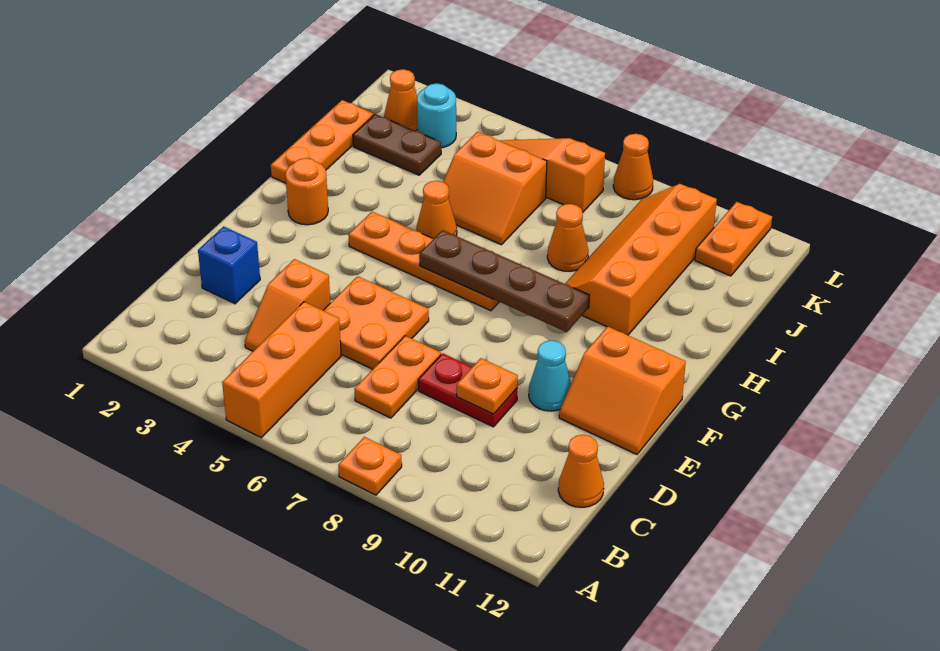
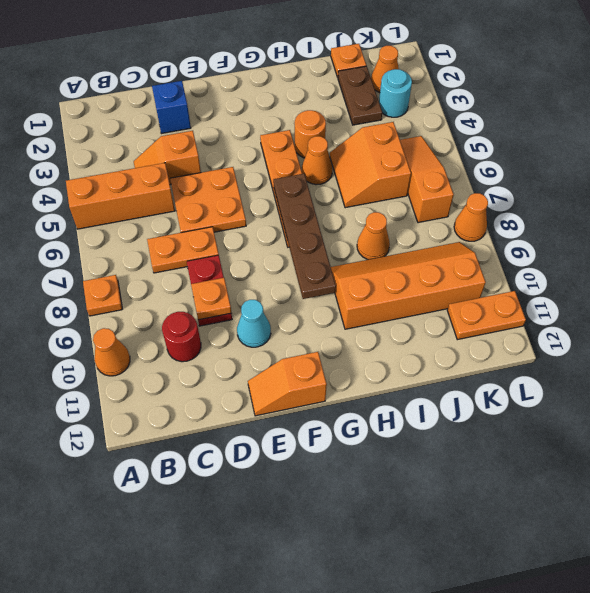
none -> red 1x1 round brick [162,312,201,362]
orange 1x1 cone [558,435,604,507] -> orange 1x1 cone moved to [93,328,130,376]
orange 2x2 slope [559,326,686,454] -> orange 1x2 slope [248,352,327,416]
orange 1x1 round brick [285,158,328,225] -> orange 1x1 round brick moved to [295,110,326,158]
orange 1x3 plate [271,100,374,183] -> orange 1x1 plate [331,44,366,77]

